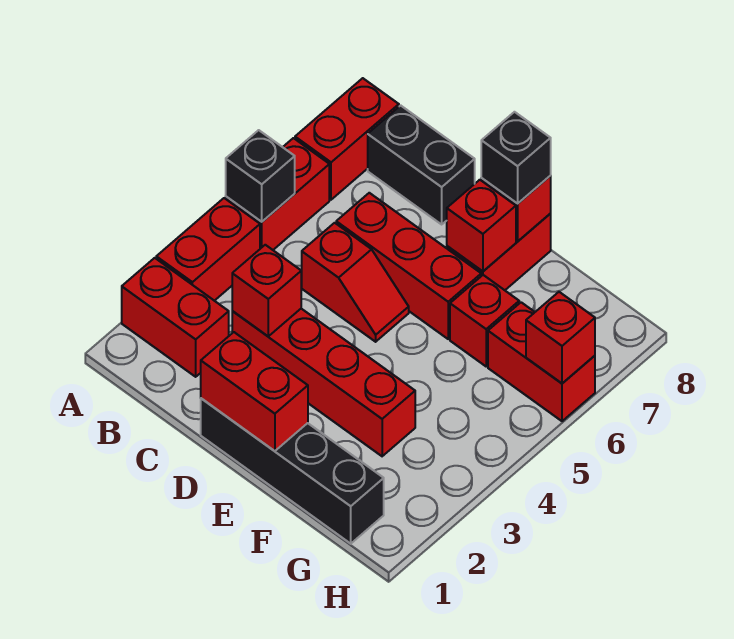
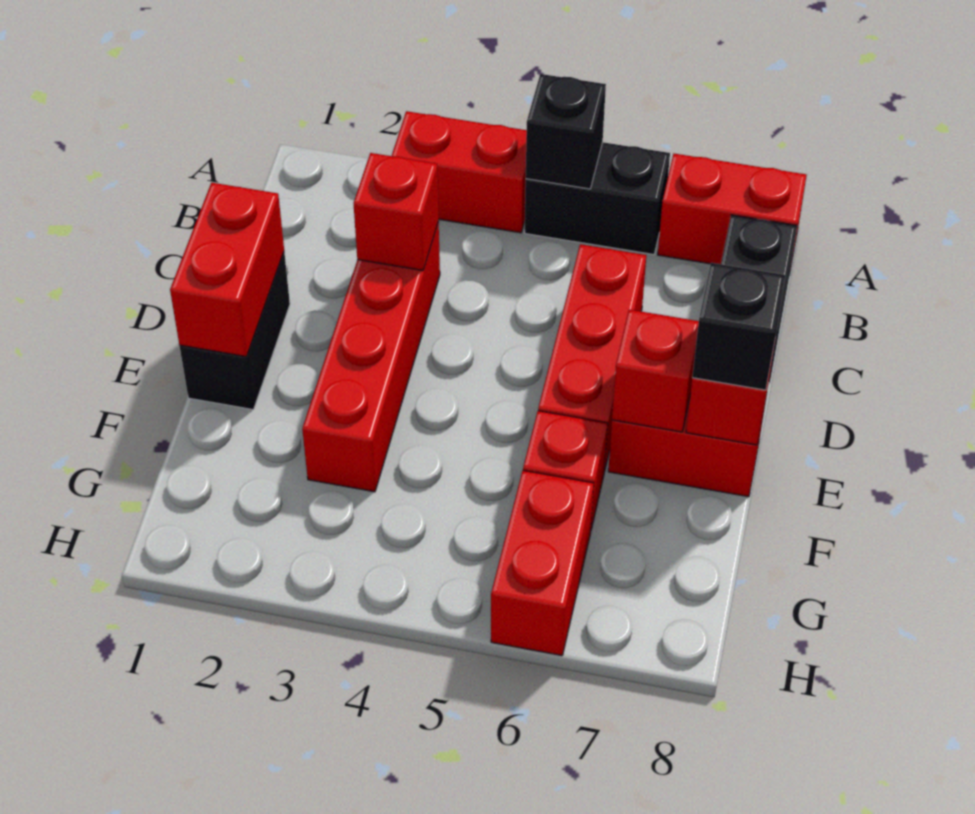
red 1x2 brick [122,258,229,377] -> none
red 1x2 brick [226,138,329,250] -> black 1x2 brick [525,142,670,255]
red 1x2 slope [301,223,409,342] -> none
black 1x4 brick [201,398,384,544] -> black 1x2 brick [180,252,290,409]
red 1x1 brick [526,292,595,383] -> none

